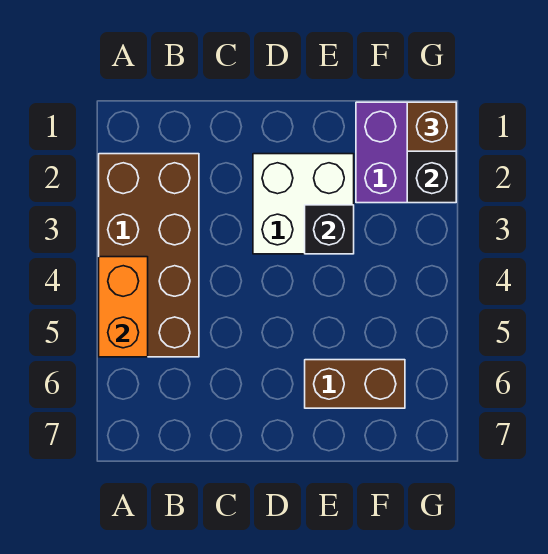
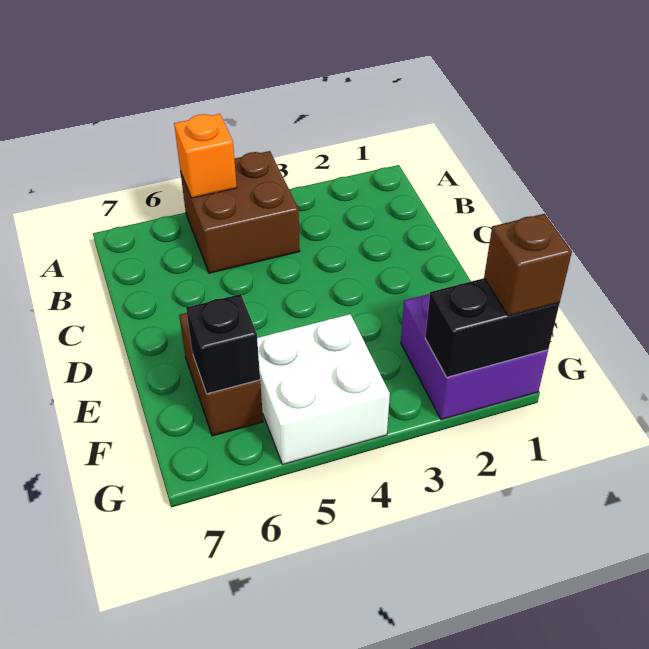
brown 2x4 brick [99,154,199,357] -> brown 2x2 brick [180,151,300,273]
orange 1x2 brick [99,257,148,357] -> orange 1x1 brick [174,114,237,198]
white 2x2 brick [253,154,354,254] -> white 2x2 brick moved to [257,314,390,464]
black 1x1 brick [305,205,354,254] -> black 1x1 brick moved to [186,294,260,394]

